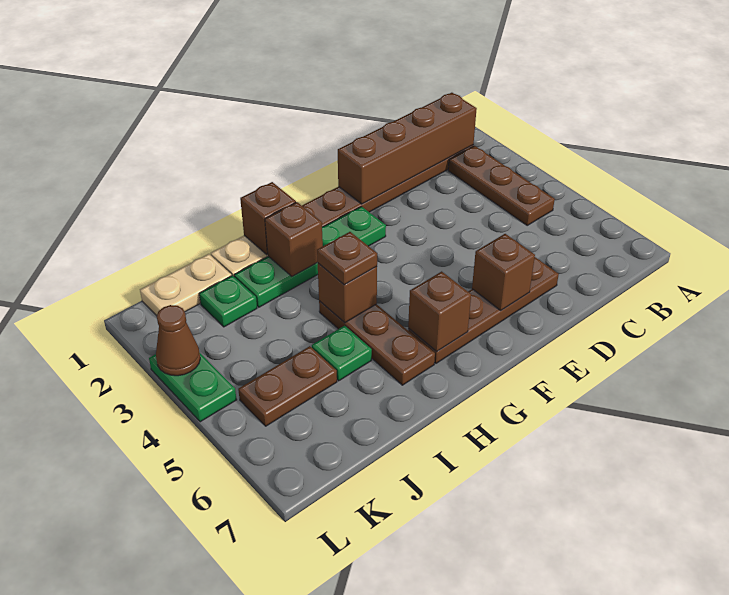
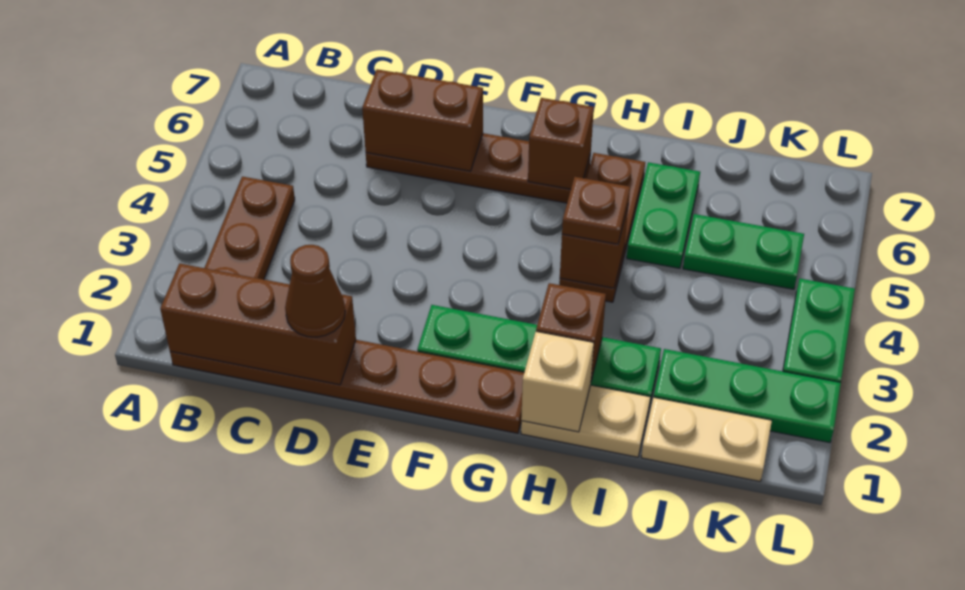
brown 1x4 brick [338,93,477,204] -> brown 1x3 brick [160,264,356,385]
brown 1x1 brick [472,234,535,310] -> brown 1x2 brick [362,69,483,171]
brown 1x1 brick [240,182,296,255] -> tan 1x1 brick [521,331,594,432]
green 1x1 plate [312,326,372,381] -> green 1x2 plate [627,162,700,268]
green 1x1 plate [199,276,257,327] -> green 1x3 plate [654,349,841,443]
brown 1x2 plate [238,346,337,426] -> green 1x2 plate [683,214,804,289]
brown 1x1 cone [156,305,200,376] -> brown 1x1 cone moved to [285,245,345,337]

